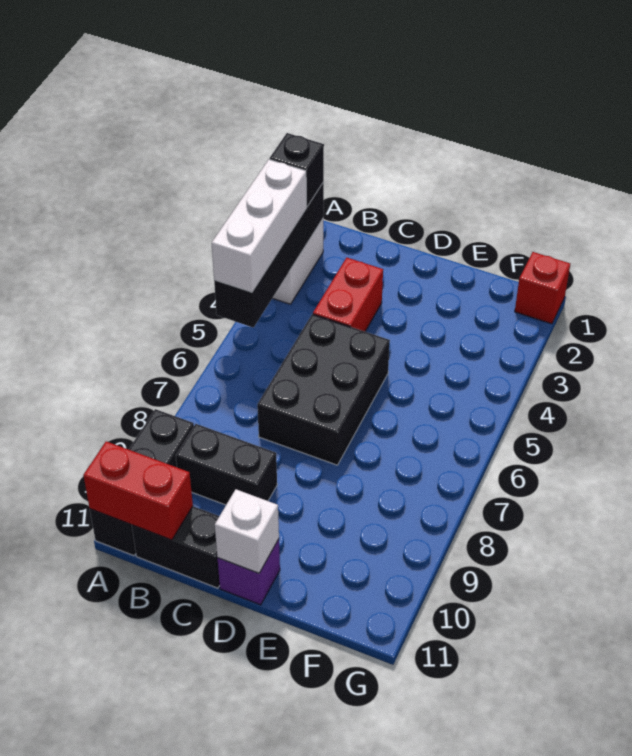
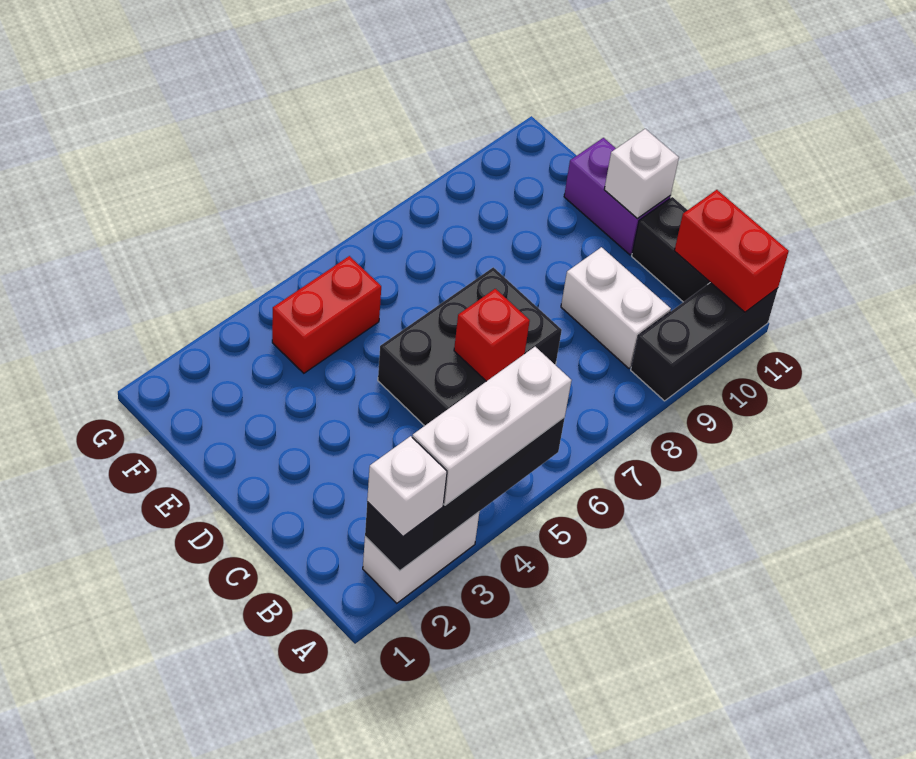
black 1x1 brick [270,133,324,207] -> white 1x1 brick [367,436,447,536]
black 1x2 brick [176,424,277,505] -> white 1x2 brick [561,247,671,368]
red 1x2 brick [313,258,383,331] -> red 1x2 brick moved to [272,256,381,373]
purple 1x1 brick [218,539,280,605] -> purple 1x2 brick [564,138,670,255]
red 1x1 brick [515,252,570,324] -> red 1x1 brick moved to [454,289,530,381]

